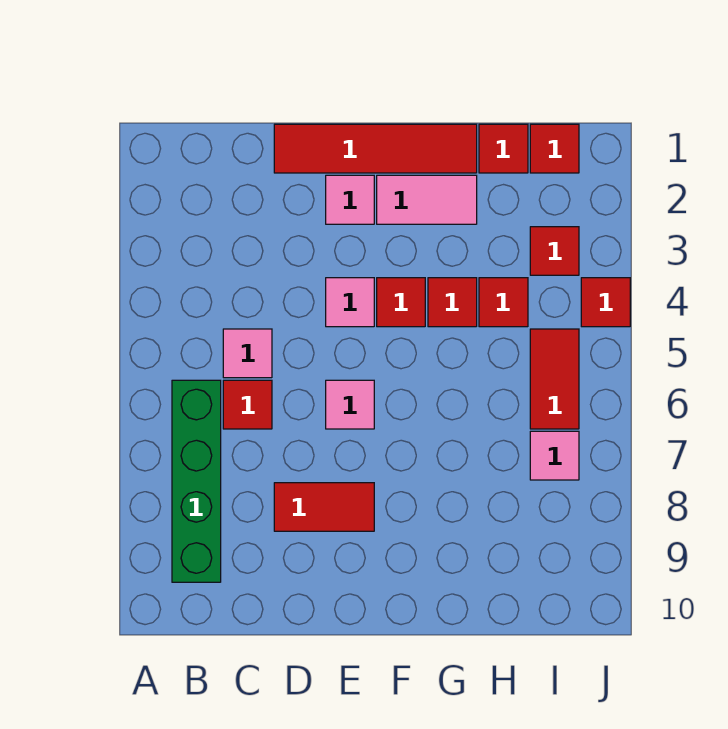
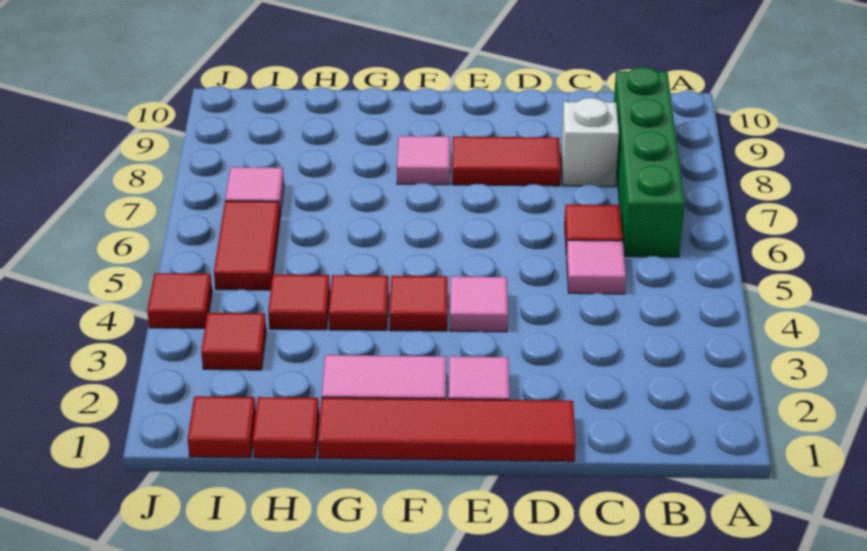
none -> white 1x1 brick [561,98,619,186]
pink 1x1 tile [326,380,374,429] -> pink 1x1 tile moved to [397,136,450,185]

